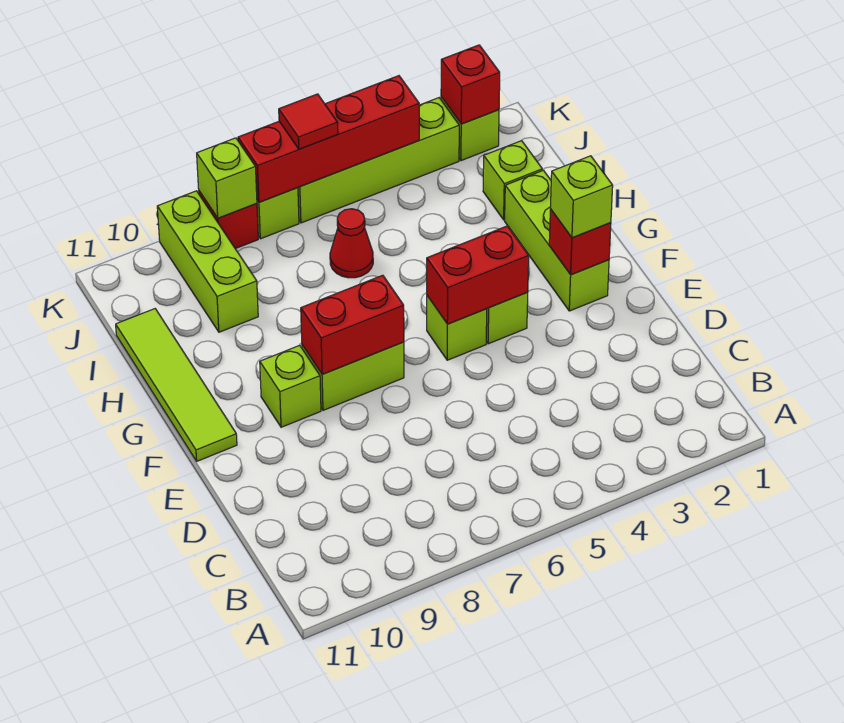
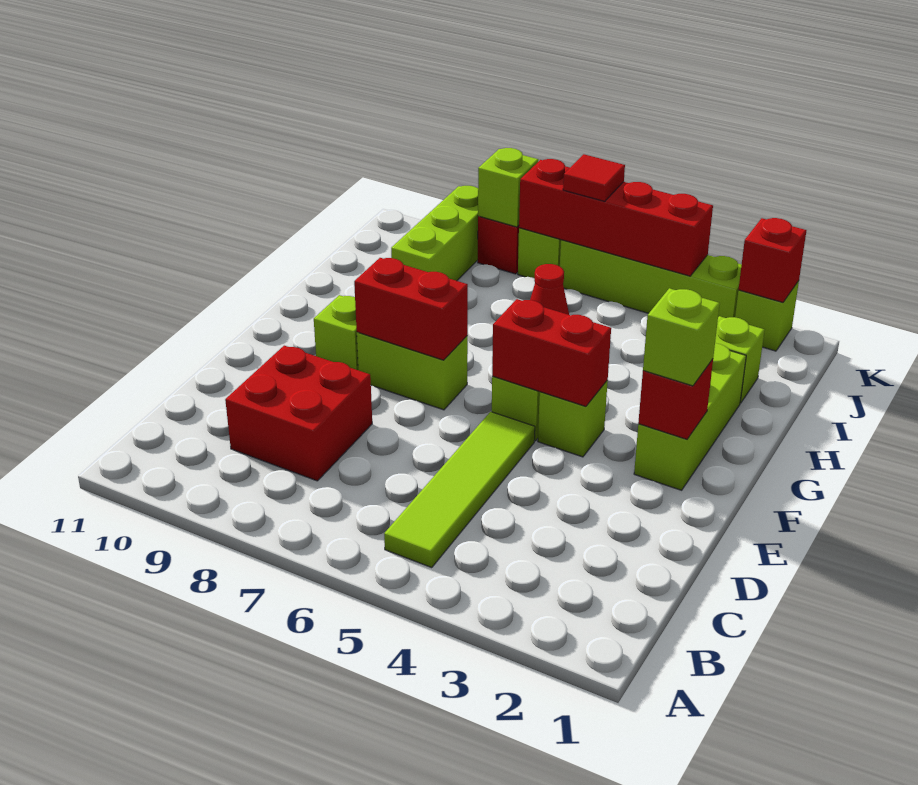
none -> red 2x2 brick [225,346,372,481]
lime 1x4 tile [116,309,237,461] -> lime 1x4 tile moved to [384,412,535,568]

